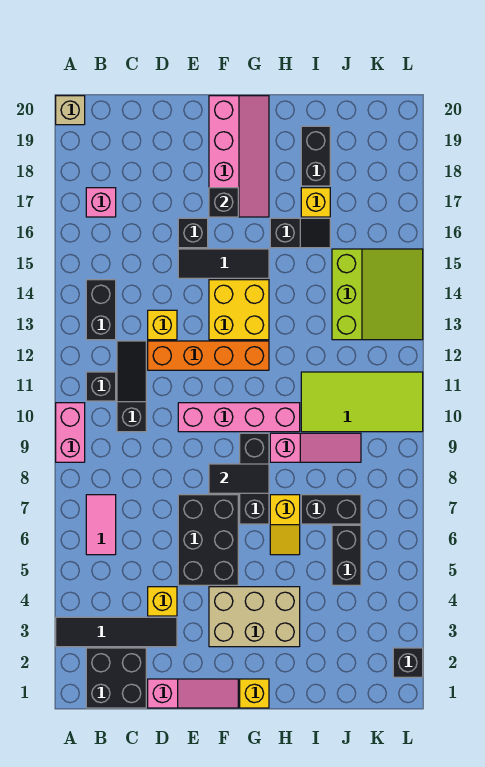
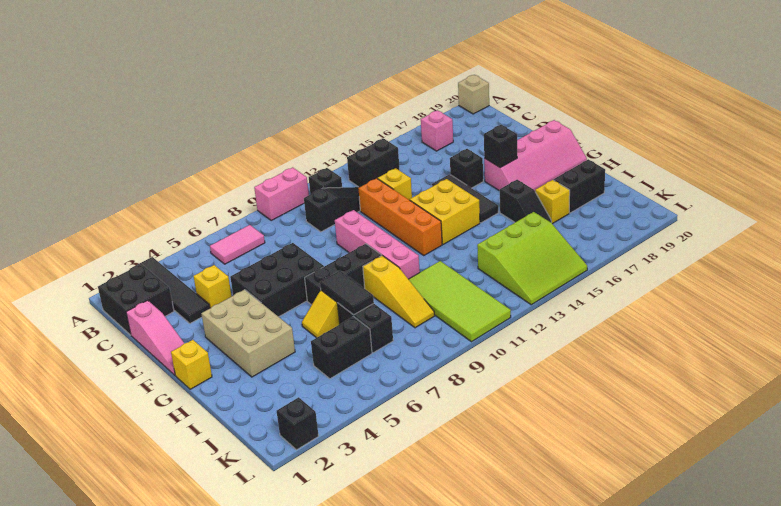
black 1x2 tile [209,464,269,493] -> black 1x2 tile moved to [320,271,374,315]
pink 1x3 slope [270,433,361,462] -> yellow 1x3 slope [363,256,434,328]

